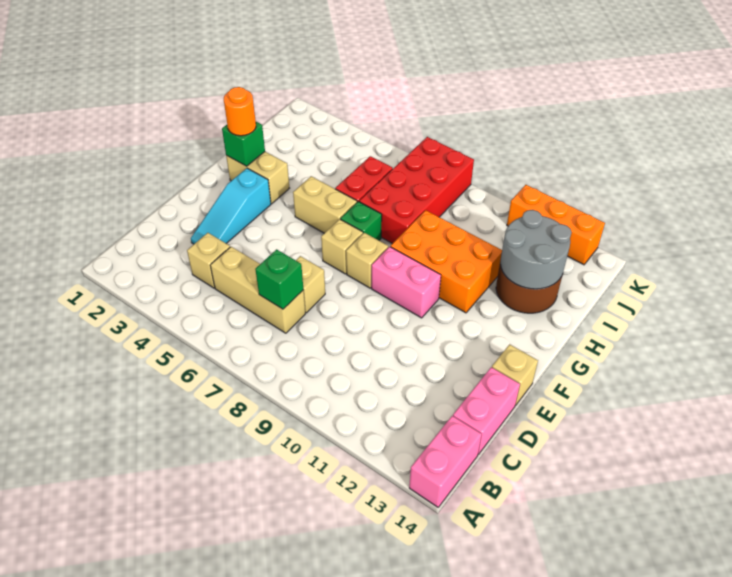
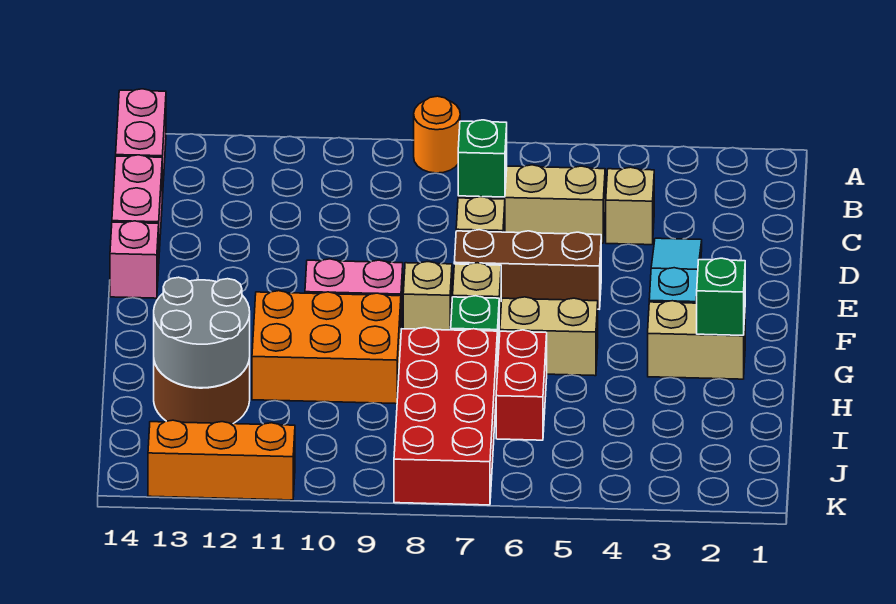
none -> brown 1x3 brick [454,230,601,309]
tan 1x1 brick [492,344,538,405] -> pink 1x1 brick [110,221,159,298]
orange 1x1 round brick [224,87,256,136] -> orange 1x1 round brick moved to [414,96,460,173]

